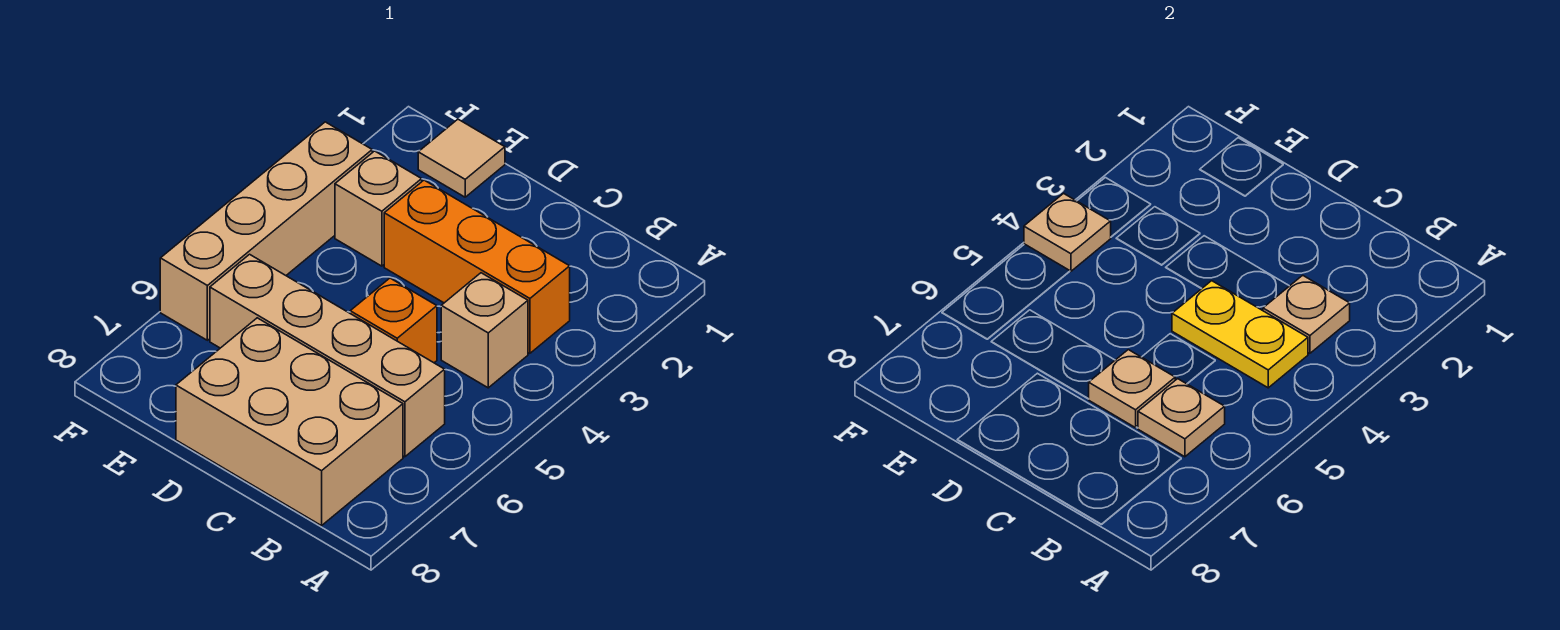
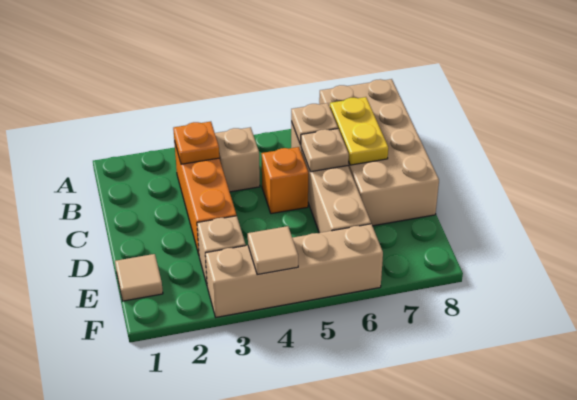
tan 1x1 plate [1263,275,1350,353] -> orange 1x1 plate [173,122,219,164]
yellow 1x2 plate [1172,281,1308,388] -> yellow 1x2 plate moved to [330,97,388,165]
tan 2x3 brick [176,318,403,526] -> tan 2x4 brick [319,79,439,226]
tan 1x1 plate [1024,193,1111,272] -> tan 1x1 tile [248,226,298,275]

